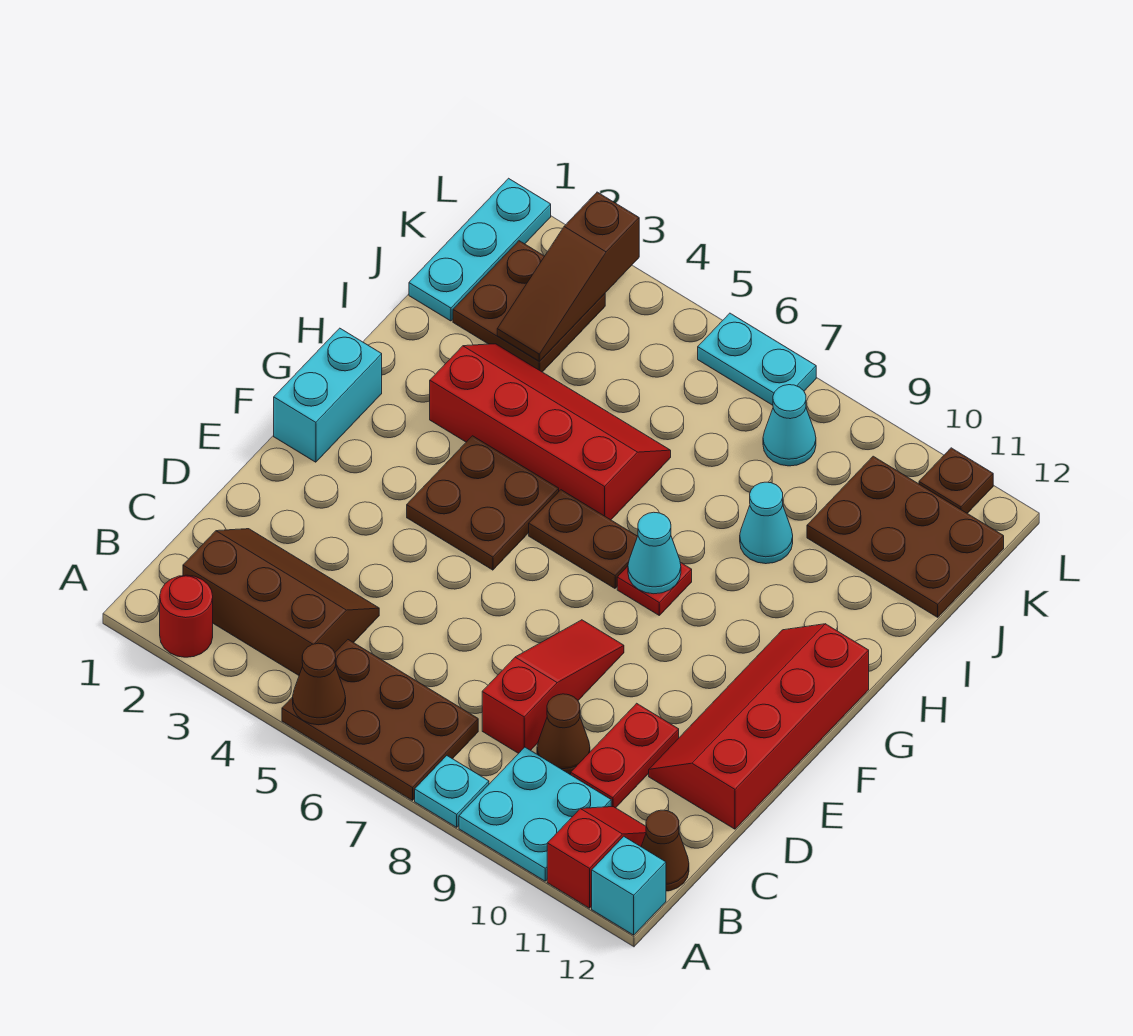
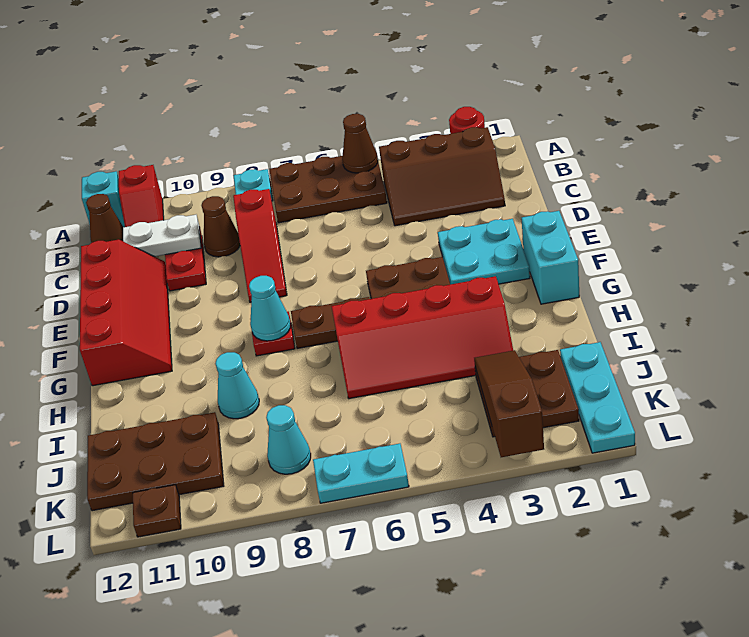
cyan 2x2 plate [459,747,611,881] -> cyan 2x2 plate moved to [438,219,530,284]
none -> white 1x2 plate [123,215,201,257]

